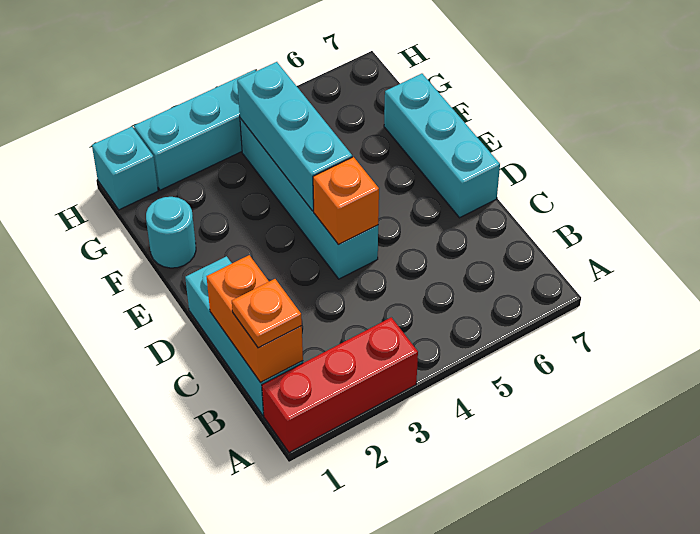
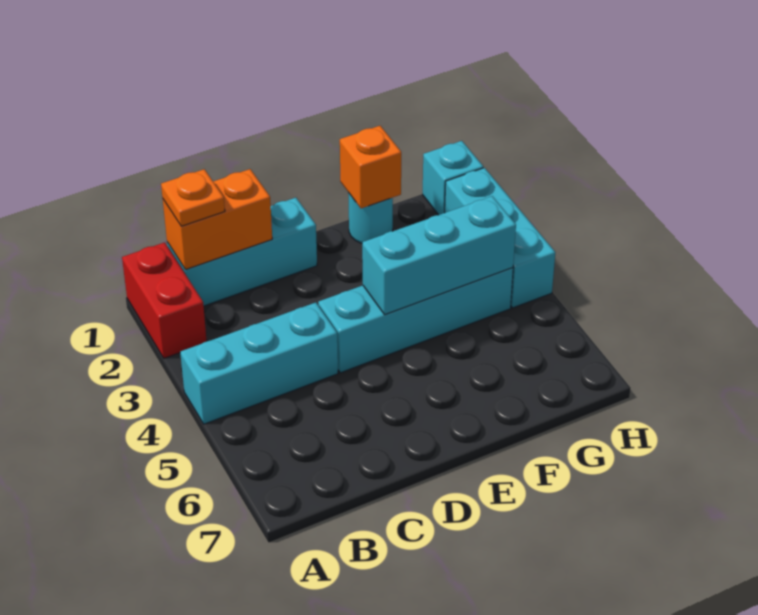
red 1x3 brick [262,317,418,452] -> red 1x2 brick [122,242,207,358]
orange 1x1 brick [313,157,379,244] -> orange 1x1 brick moved to [340,126,401,208]
cyan 1x3 brick [384,74,500,218] -> cyan 1x3 brick moved to [180,302,338,424]

